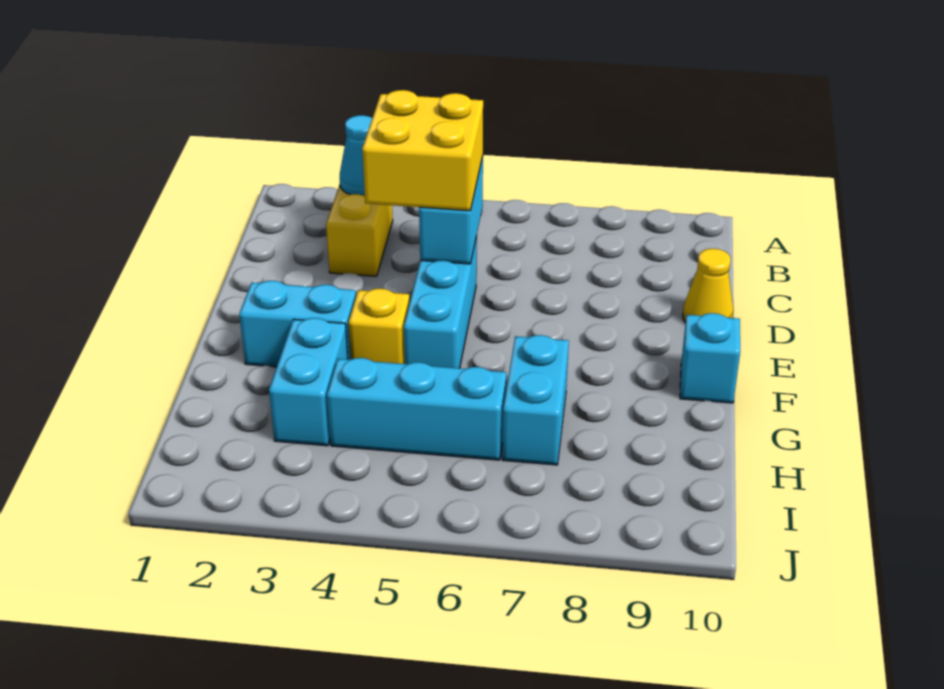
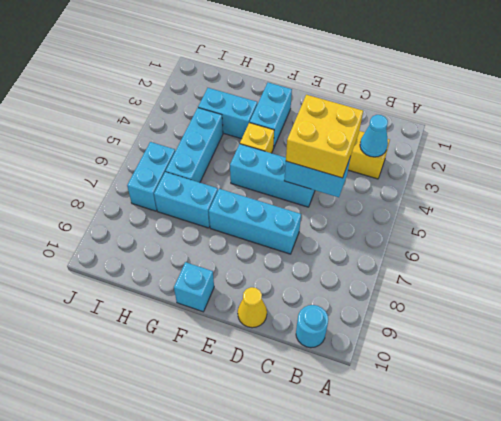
none -> cyan 1x1 round brick [296,305,328,348]
none -> cyan 1x3 brick [209,189,301,254]
none -> cyan 1x2 brick [127,142,175,211]

